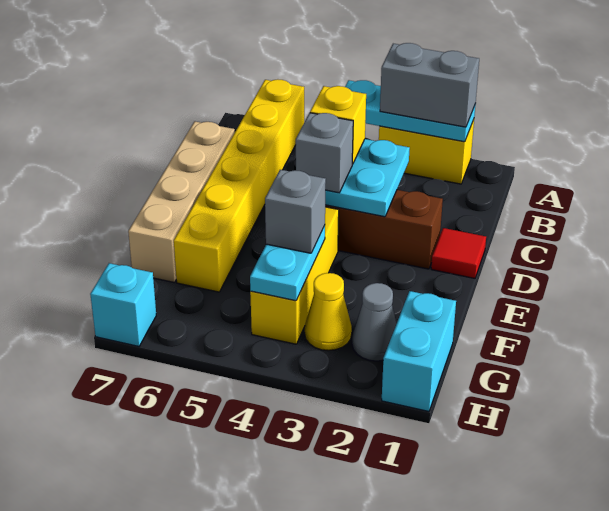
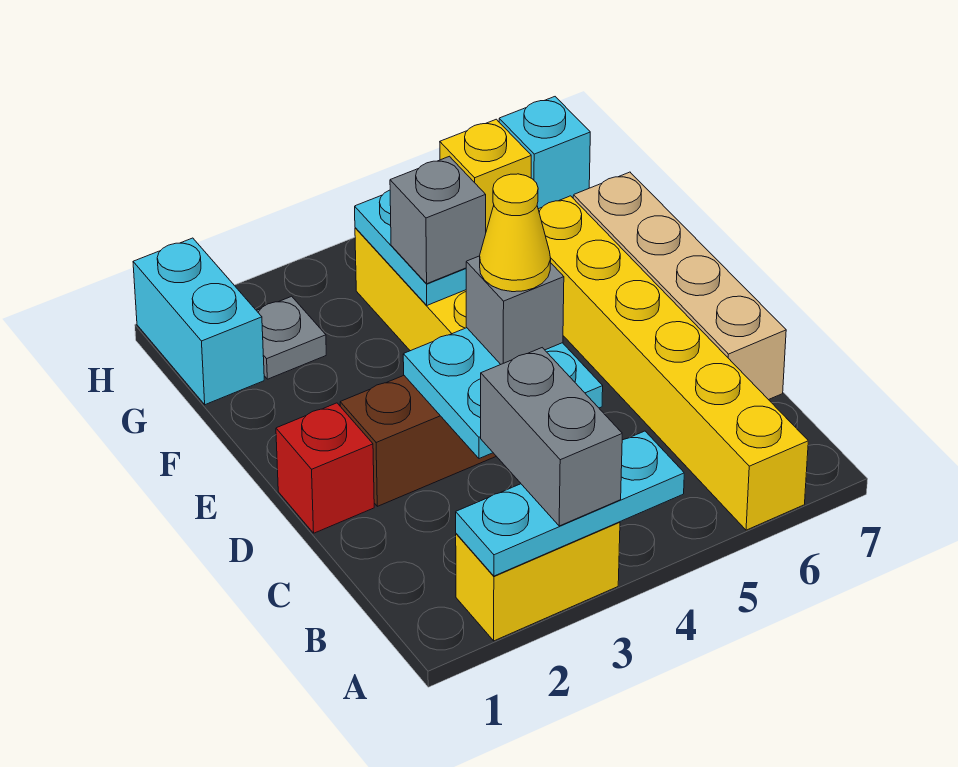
grey 1x2 brick [380,43,479,127] -> grey 1x2 brick turned to [481,348,622,526]
yellow 1x1 brick [310,86,366,164] -> yellow 1x1 brick moved to [440,119,531,231]
red 1x1 tile [431,228,486,278] -> red 1x1 brick [276,403,374,533]
grey 1x1 cone [352,283,397,361] -> grey 1x1 plate [256,296,326,379]
yellow 1x1 cone [305,273,352,351] -> yellow 1x1 cone moved to [480,174,551,292]

